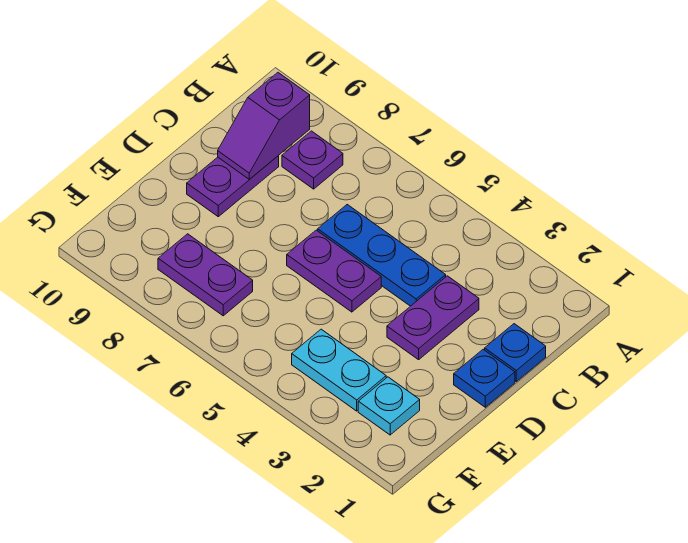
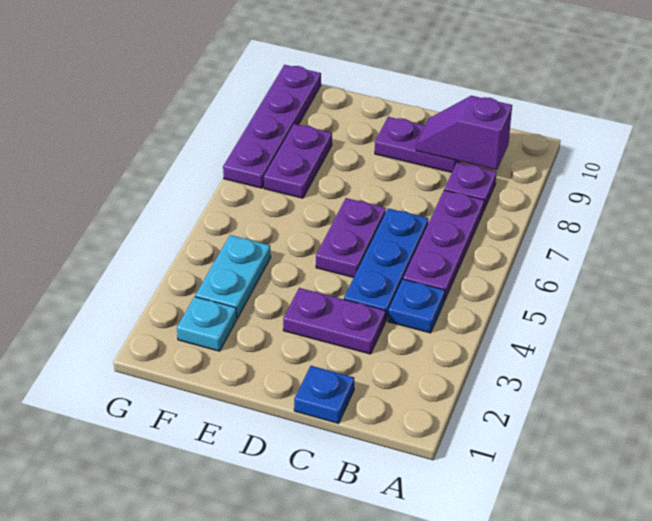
none -> purple 1x3 plate [403,190,484,301]
blue 1x1 plate [454,349,515,407] -> blue 1x1 plate moved to [388,279,445,333]
none -> purple 1x4 plate [223,65,321,188]

